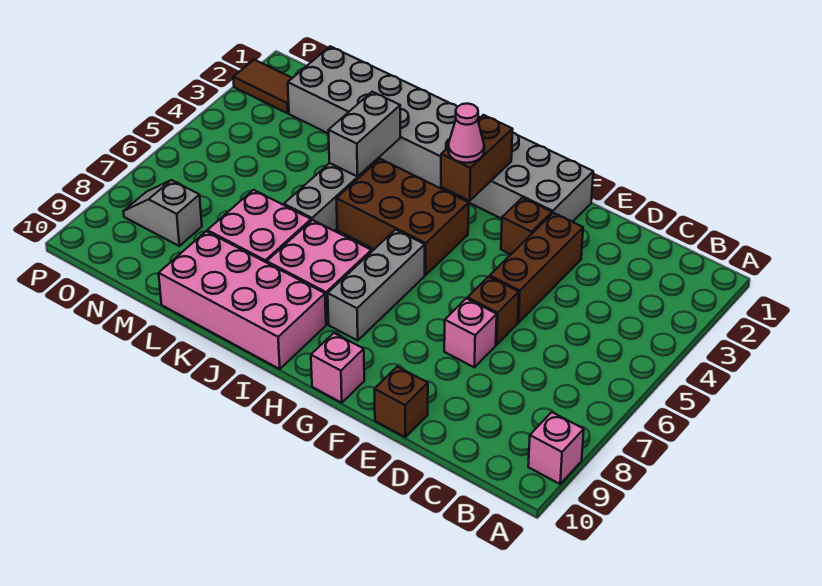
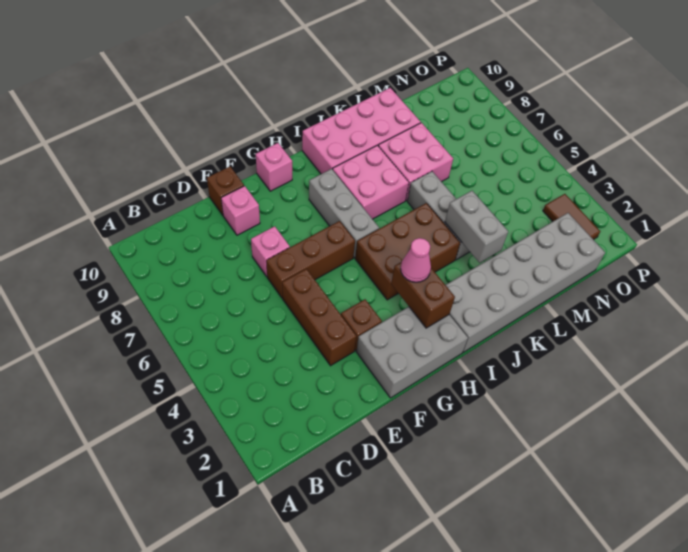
pink 1x1 brick [528,412,584,484] -> pink 1x1 brick moved to [221,186,260,235]
brown 1x1 brick [467,277,519,345] -> brown 1x3 brick [266,221,355,298]
grey 1x2 slope [124,180,202,246] -> none
brown 1x2 tile [233,60,292,113] -> brown 1x2 tile turned to [543,194,600,240]

